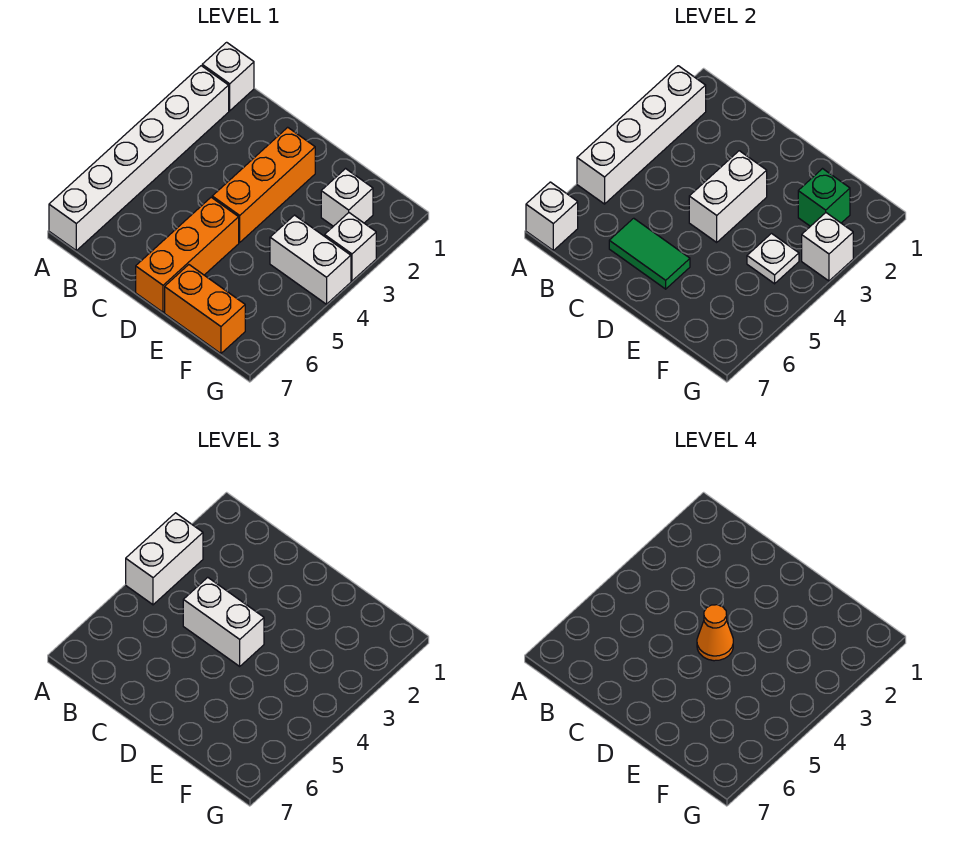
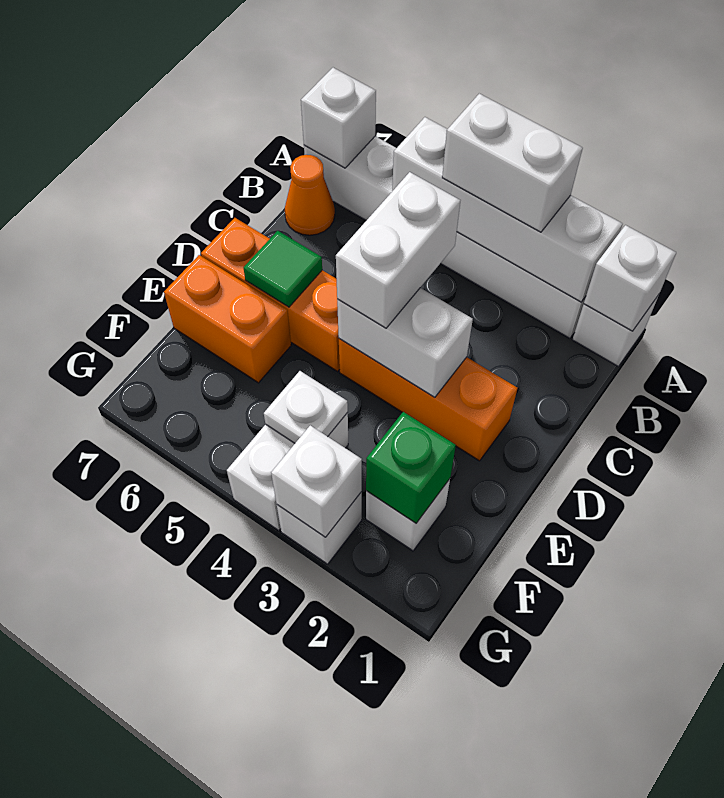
none -> white 1x1 brick [584,225,676,331]
green 1x2 tile [609,218,690,289] -> green 1x1 tile [244,231,322,307]
orange 1x1 cone [697,605,733,661] -> orange 1x1 cone moved to [285,155,335,235]
orange 1x2 brick [165,265,245,353] -> orange 1x2 brick turned to [164,255,291,383]

